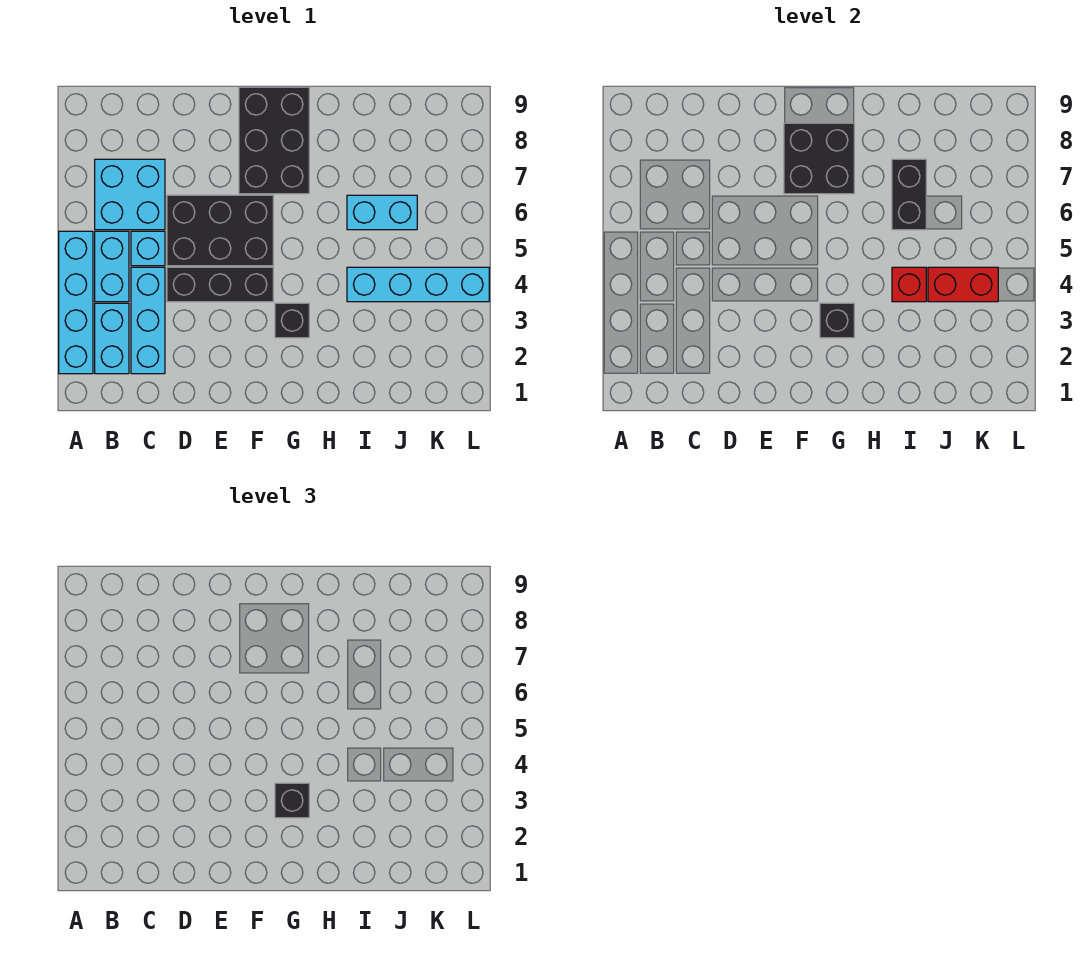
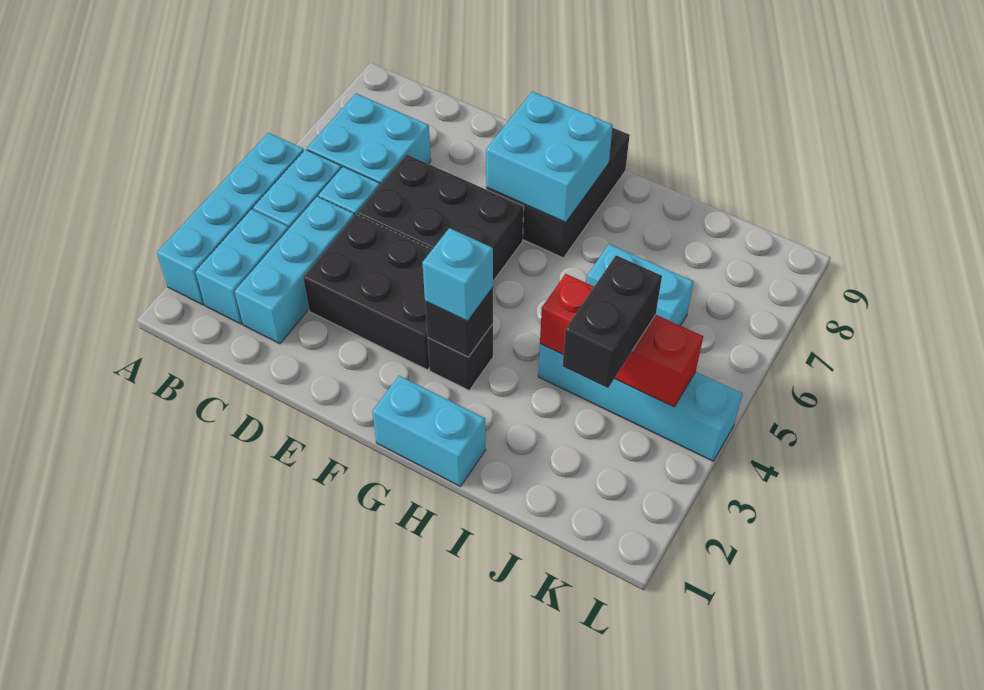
black 1x3 brick [167,267,273,302] -> black 2x3 brick [303,215,432,370]
black 2x2 brick [784,123,854,194] -> cyan 2x2 brick [486,92,613,222]
none -> cyan 1x2 brick [372,376,486,487]
black 1x1 brick [275,783,309,818] -> cyan 1x1 brick [422,228,493,321]
black 1x2 brick [892,159,926,230] -> black 1x2 brick moved to [563,255,662,388]

